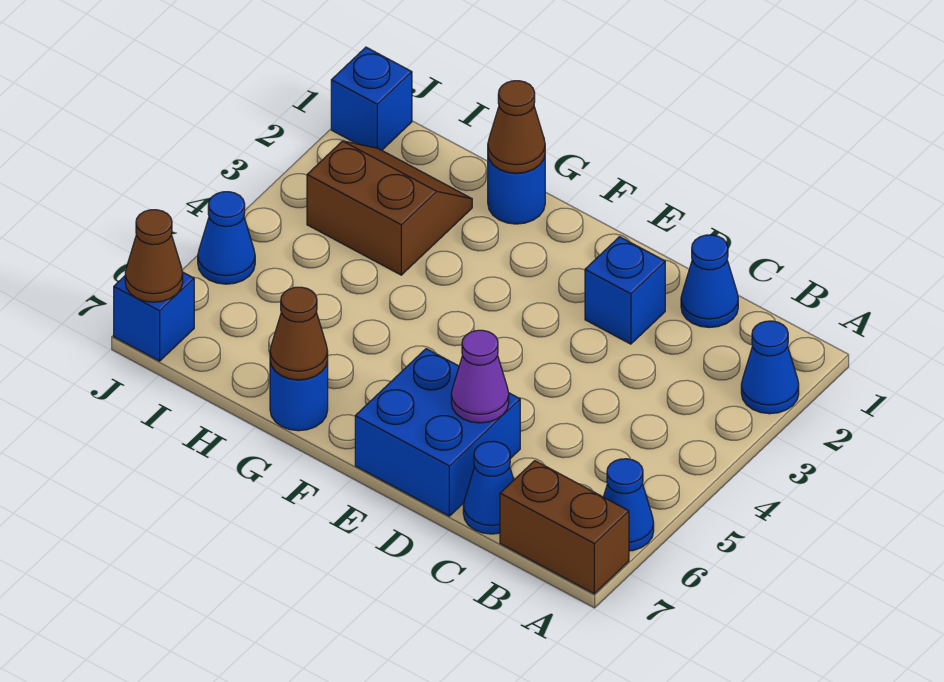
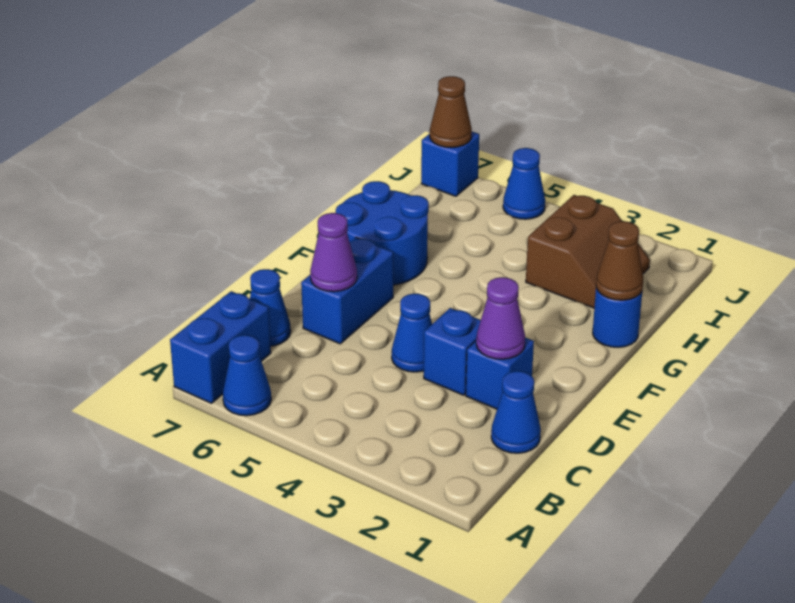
blue 1x1 cone [741,321,799,414] -> blue 1x1 cone moved to [392,294,432,372]
brown 1x2 brick [500,461,629,594] -> blue 1x2 brick [170,291,271,403]
none -> purple 1x1 cone [476,277,525,359]
blue 2x2 brick [355,349,520,516] -> blue 1x2 brick [301,238,393,344]
blue 1x1 round brick [270,361,328,431] -> blue 2x2 round brick [336,181,429,285]
brown 1x1 cone [270,287,328,380] -> none
blue 1x1 brick [331,47,412,150] -> blue 1x1 brick moved to [424,308,481,395]

